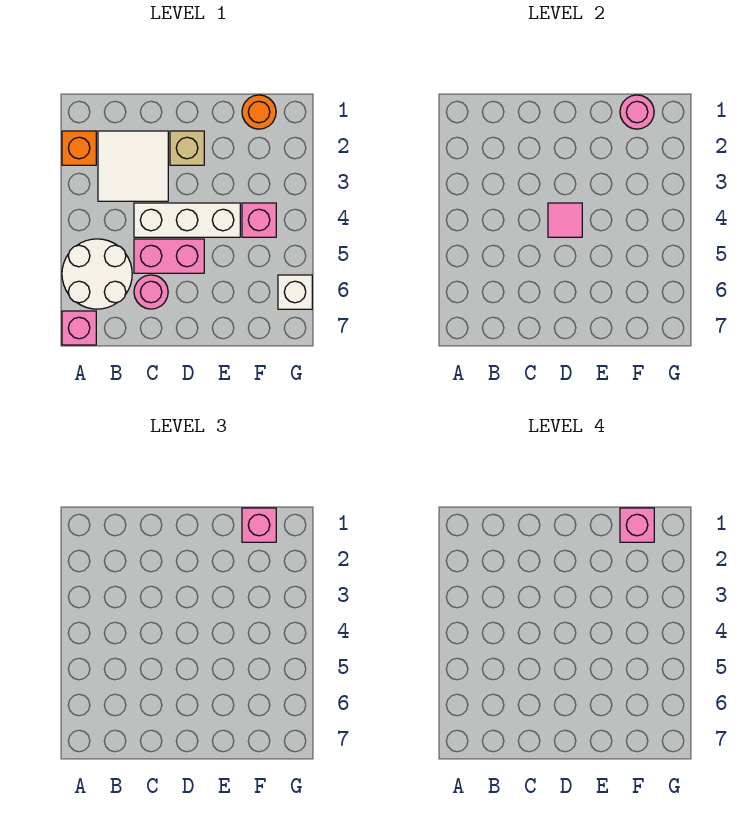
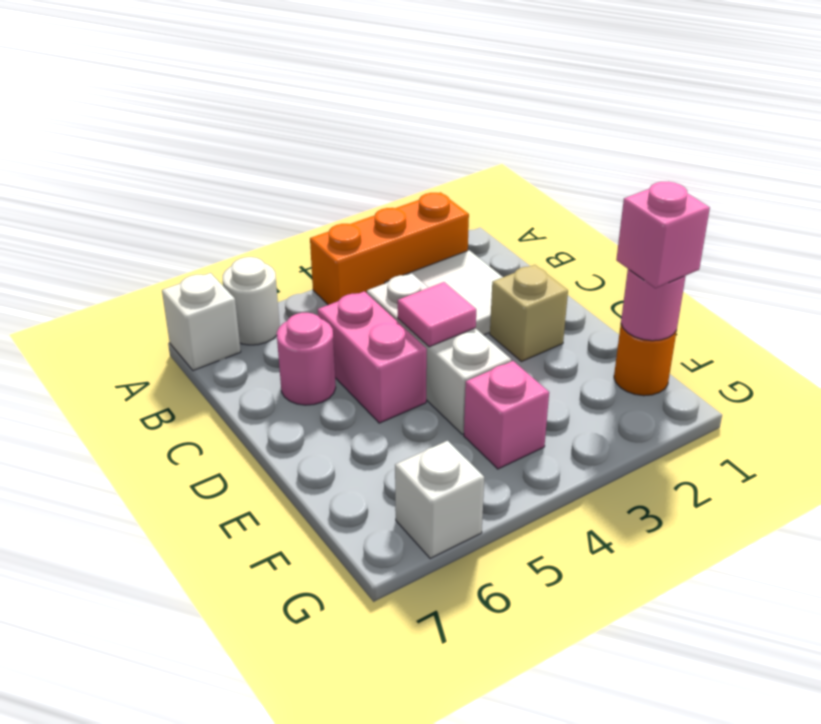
orange 1x1 brick [62,131,96,165] -> orange 1x3 brick [310,192,469,305]
white 2x2 round brick [62,239,132,309] -> white 1x1 round brick [223,257,280,345]
pink 1x1 brick [62,311,96,345] -> white 1x1 brick [162,273,241,371]
pink 1x1 brick [620,508,654,542] -> none

